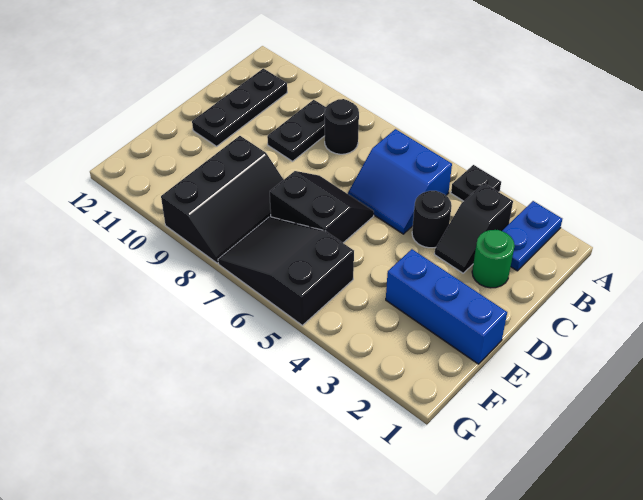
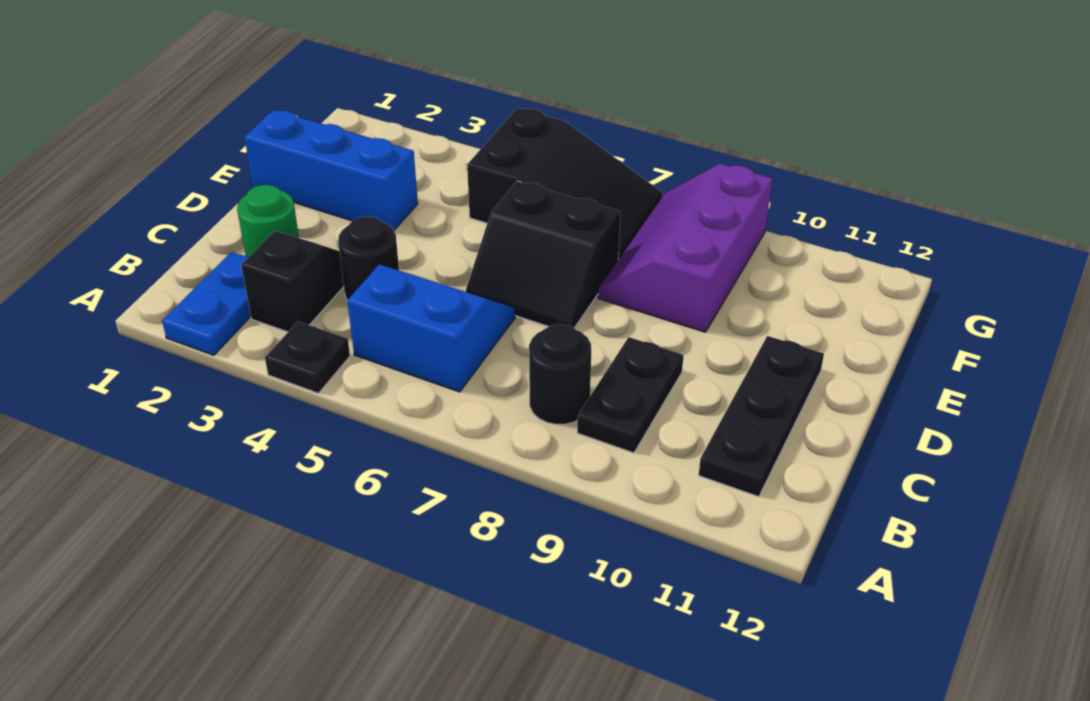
black 2x3 slope [161,136,284,263] -> purple 2x3 slope [598,164,772,332]

